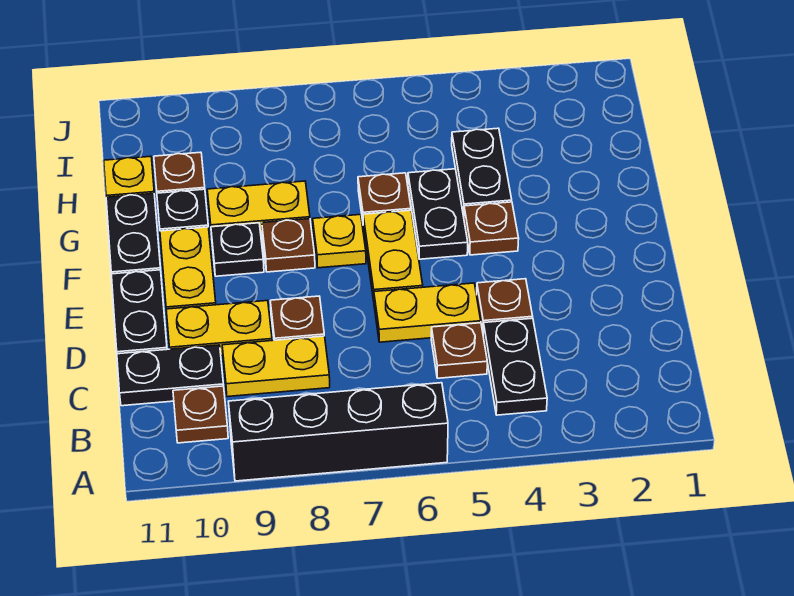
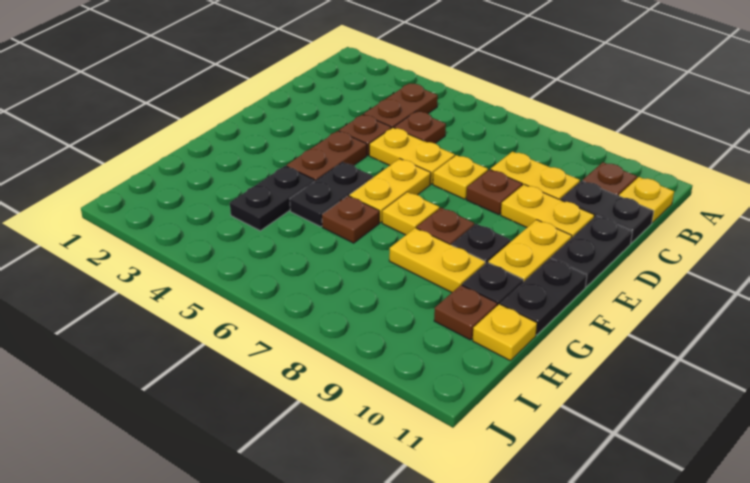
black 1x4 brick [228,383,448,481] -> none
black 1x2 plate [483,318,547,415] -> brown 1x2 plate [364,83,438,128]
none -> yellow 1x1 plate [619,177,674,223]
none -> yellow 1x1 plate [433,155,488,199]
brown 1x1 plate [464,202,519,255] -> brown 1x2 plate [287,131,367,181]

